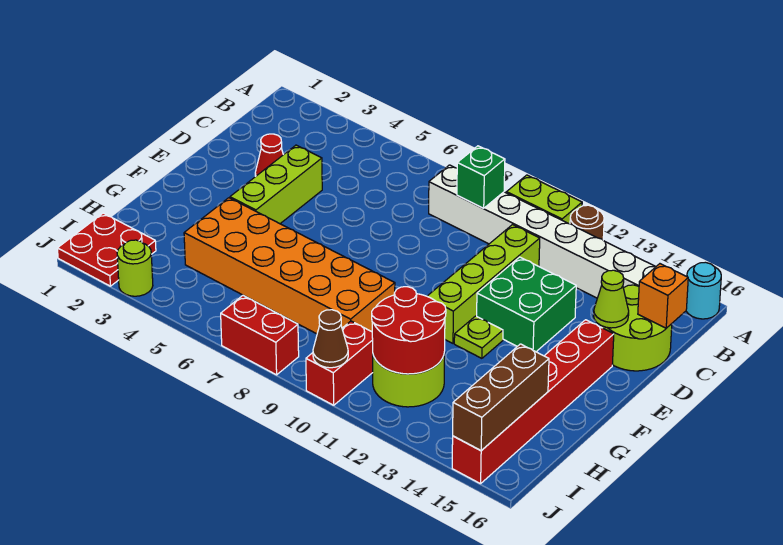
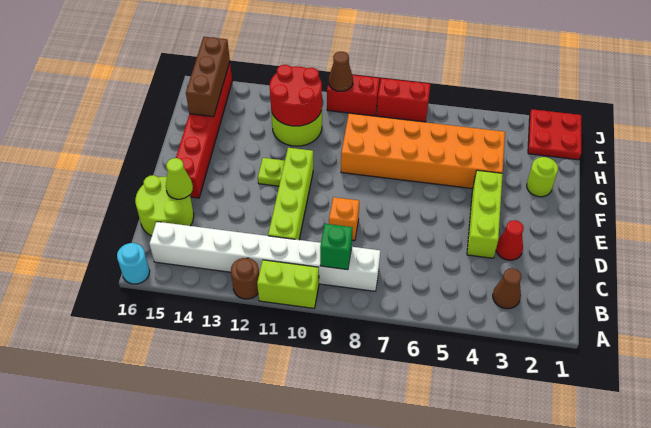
none -> brown 1x1 cone [493,268,521,309]
orange 1x1 brick [638,264,688,328] -> orange 1x1 brick moved to [329,197,359,241]
green 2x2 brick [477,257,576,352] -> none
red 1x2 brick [306,321,373,405] -> red 1x2 brick turned to [327,75,380,116]
lime 1x1 round brick [117,240,153,296] -> lime 1x1 round brick moved to [527,157,558,197]

